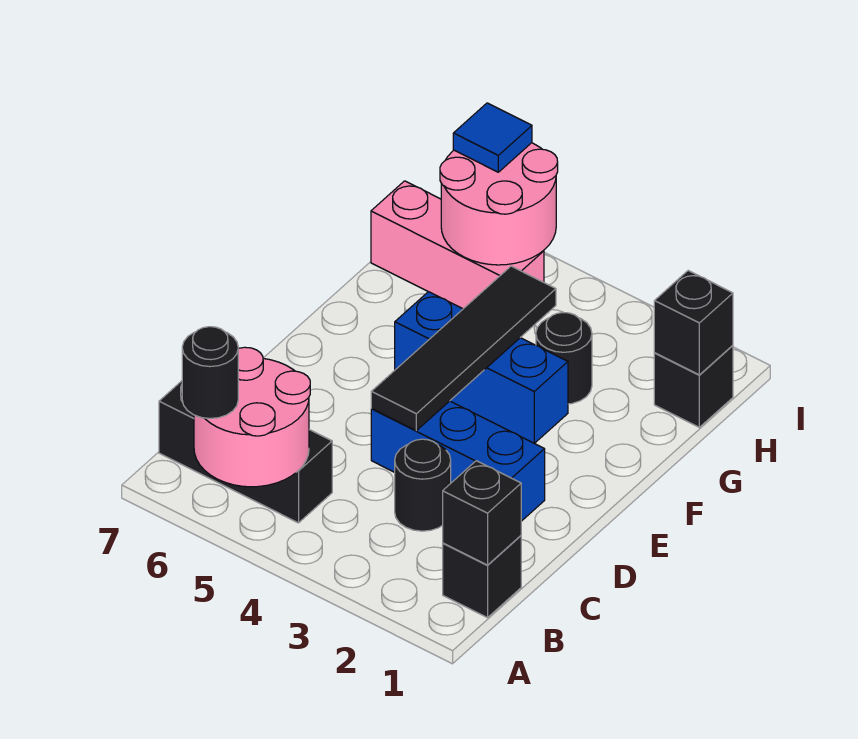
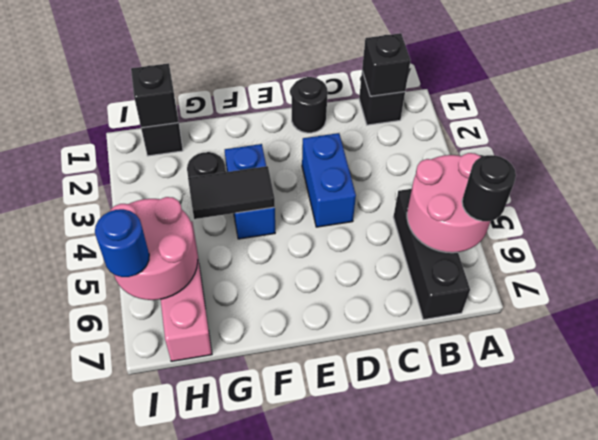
black 1x1 round brick [395,439,451,531] -> black 1x1 round brick moved to [292,77,328,133]
blue 1x3 brick [371,401,545,521] -> blue 1x2 brick [302,133,356,227]
black 1x4 tile [371,266,556,430] -> black 1x2 tile [188,166,275,219]
blue 1x3 brick [395,292,568,443] -> blue 1x2 brick [225,144,275,239]
blue 1x1 tile [453,103,532,172] -> blue 1x1 round brick [95,209,149,277]

